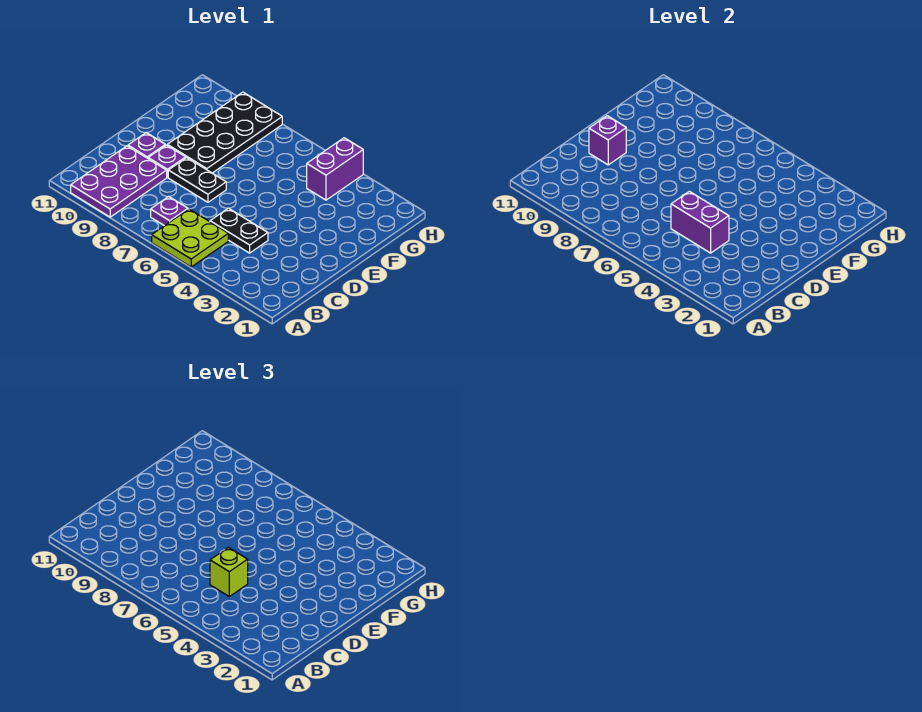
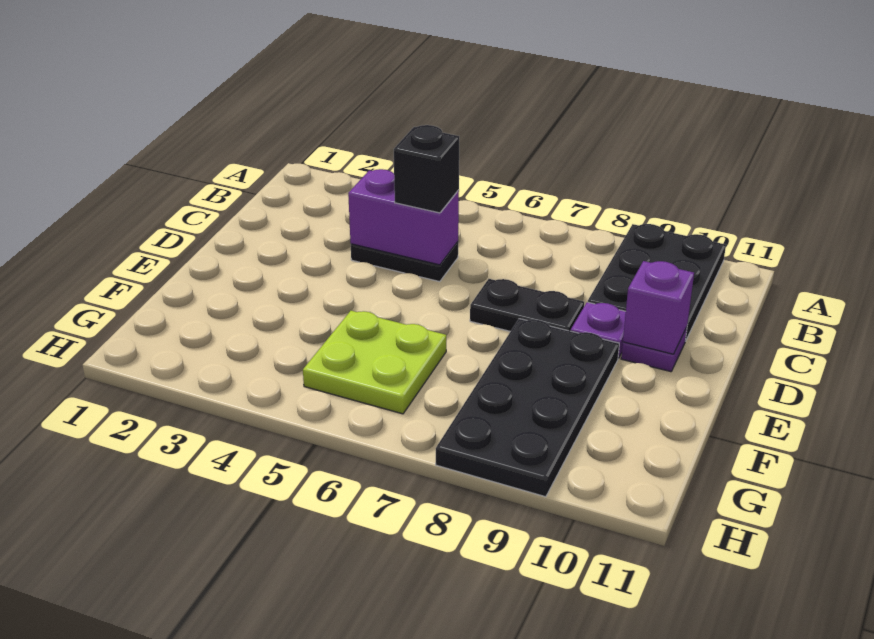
lime 2x2 plate [152,209,228,267] -> lime 2x2 plate moved to [303,311,446,414]
purple 2x3 plate [71,146,167,217] -> black 2x3 plate [588,224,726,341]
purple 1x1 plate [151,196,188,226] -> none
lime 1x1 brick [210,547,248,597] -> black 1x1 brick [394,125,459,213]
purple 1x2 brick [307,138,363,200] -> none

